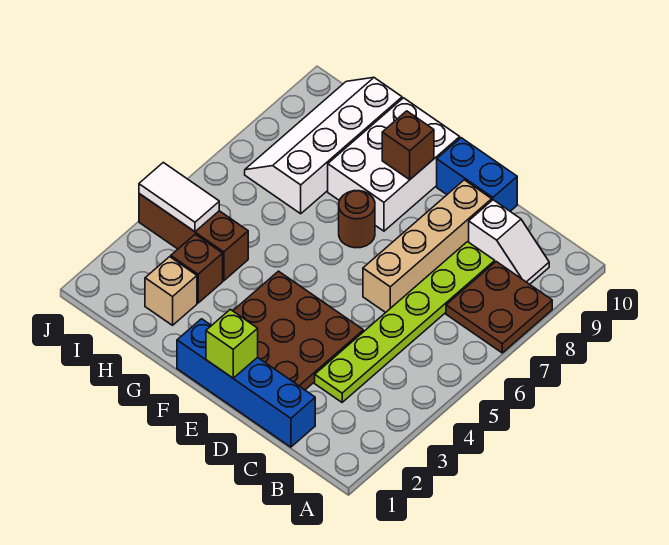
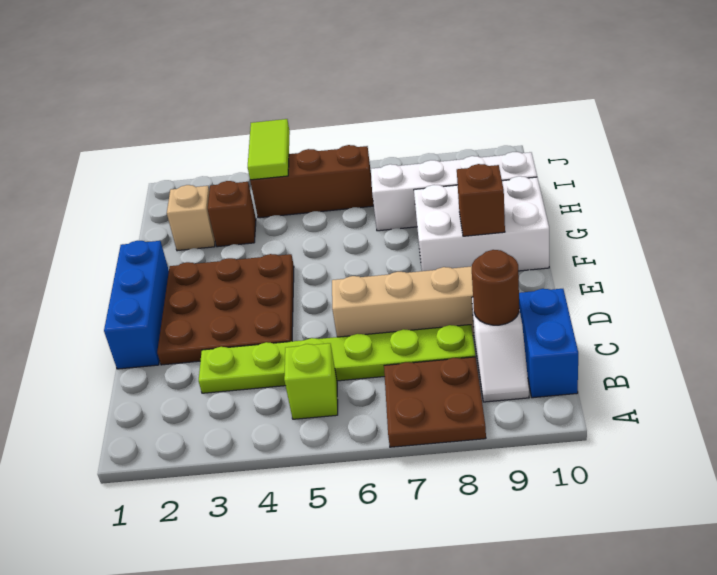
blue 1x4 brick [177,319,315,447] -> blue 1x3 brick [104,241,169,369]
blue 1x2 brick [437,138,517,211] -> blue 1x2 brick moved to [519,289,578,398]
lime 1x1 brick [206,309,258,378] -> lime 1x1 brick moved to [284,343,338,419]
brown 1x1 round brick [339,191,375,248] -> brown 1x1 round brick moved to [472,250,519,325]
brown 1x3 brick [139,194,248,281] -> brown 1x3 brick turned to [250,145,373,218]
white 1x2 tile [139,162,219,232] -> lime 1x2 tile [248,119,290,180]

